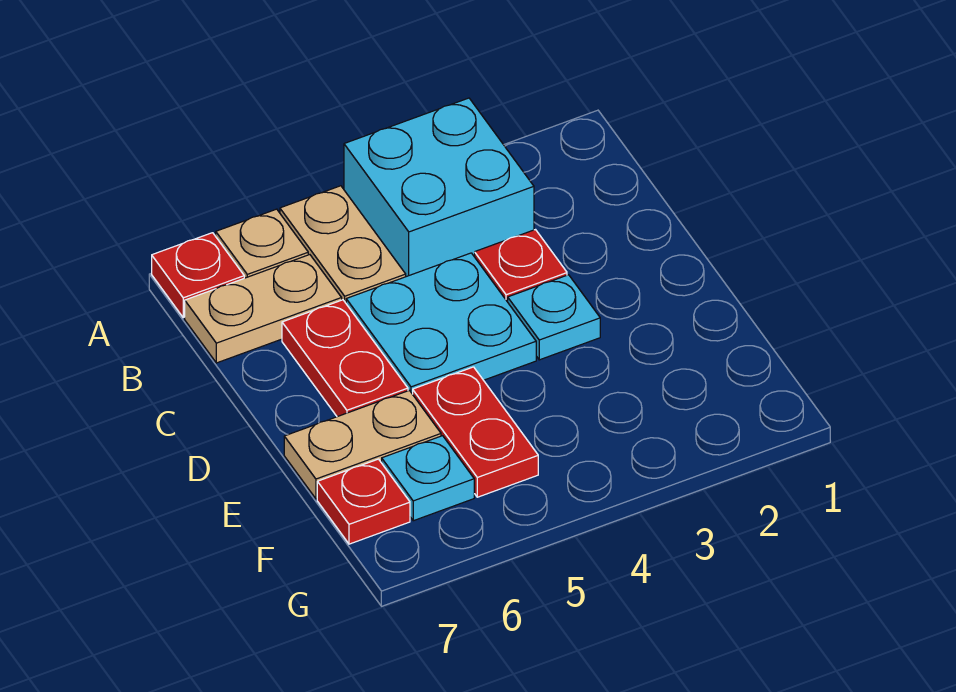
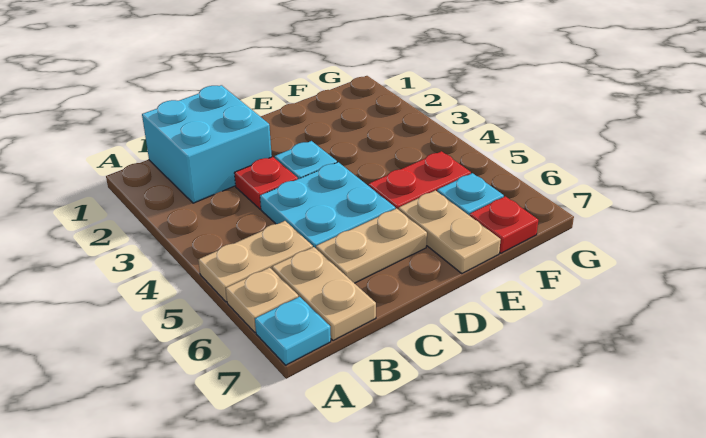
cyan 2x2 brick [344,98,534,277] -> cyan 2x2 brick moved to [142,85,272,203]
red 1x1 plate [152,233,244,318] -> cyan 1x1 plate [255,297,331,365]
red 1x2 plate [282,300,408,417] -> tan 1x2 plate [316,208,427,283]

